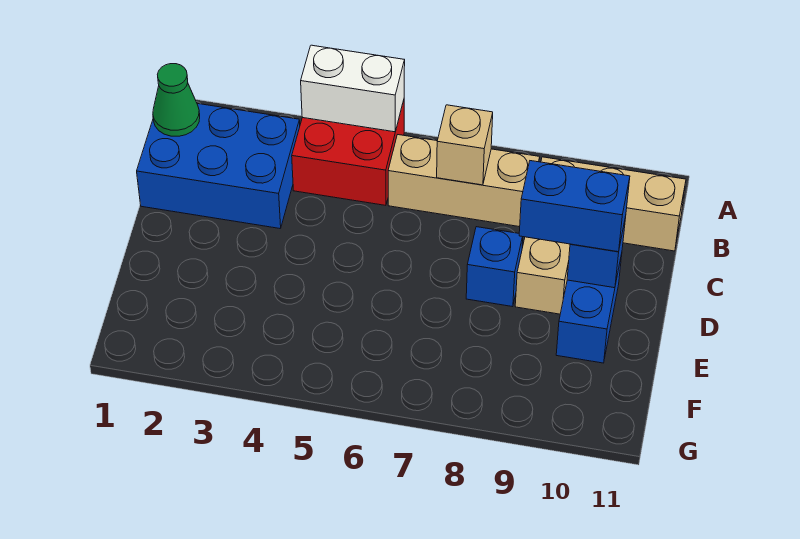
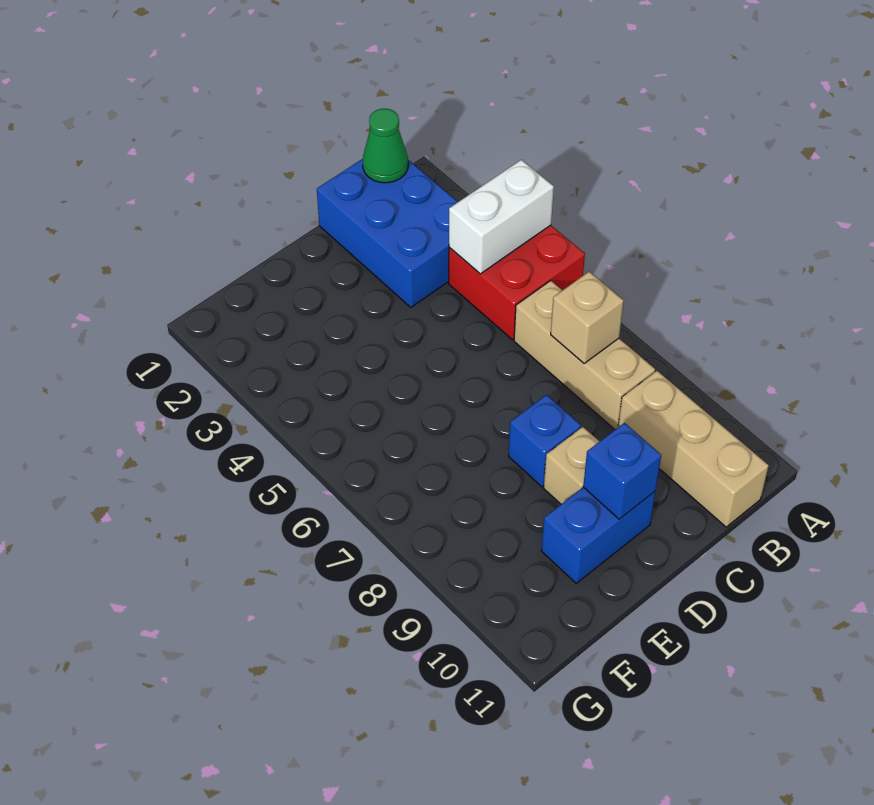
white 1x2 brick [301,45,405,132] -> white 1x2 brick turned to [449,160,554,274]
blue 1x2 brick [519,161,630,252] -> none

